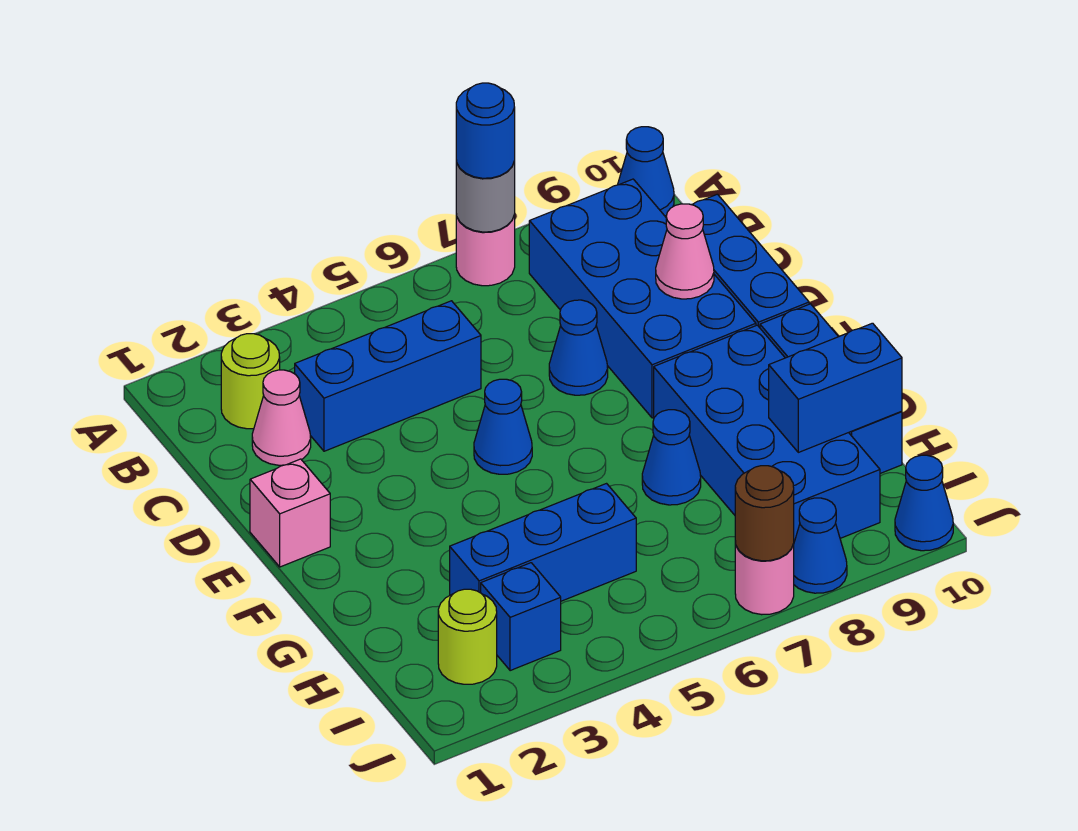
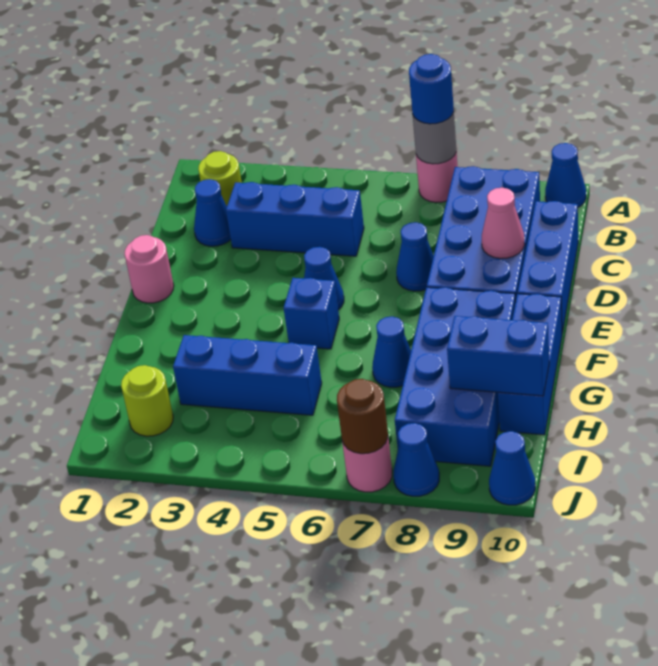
pink 1x1 cone [252,370,311,465] -> blue 1x1 cone [194,179,231,246]
pink 1x1 brick [250,459,330,567] -> pink 1x1 round brick [125,235,174,303]
blue 1x1 brick [481,563,561,671] -> blue 1x1 brick moved to [284,278,339,349]

